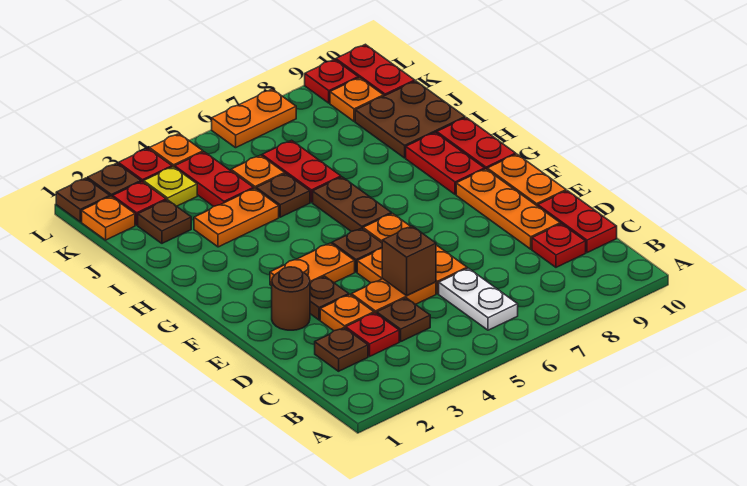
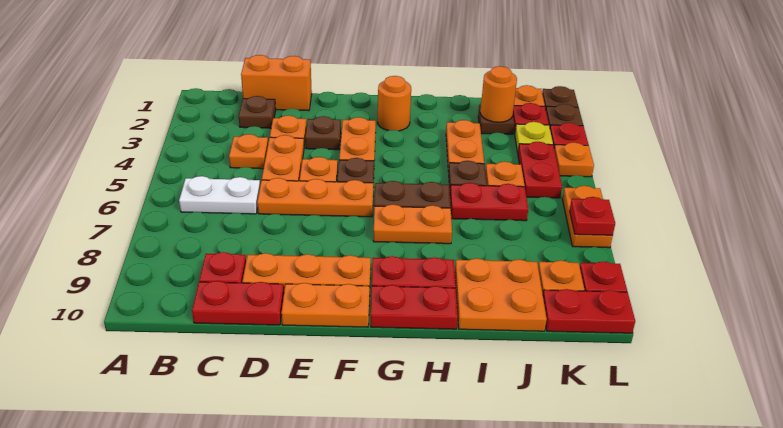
none -> orange 1x2 brick [241,55,312,111]
red 1x1 plate [346,313,399,356] -> red 1x1 plate moved to [570,197,615,236]
brown 1x1 plate [377,298,430,342] -> orange 1x1 plate [229,134,268,169]
brown 1x1 brick [382,226,436,296] -> none
brown 1x1 round brick [272,267,310,330] -> none
none -> orange 1x1 round brick [378,76,411,131]
none -> orange 1x2 plate [373,204,452,244]
brown 2x2 plate [355,81,465,158] -> orange 2x2 plate [455,258,547,331]
none -> orange 1x1 round brick [480,66,517,122]
red 1x2 plate [175,152,254,206] -> red 1x2 plate turned to [518,142,562,198]

